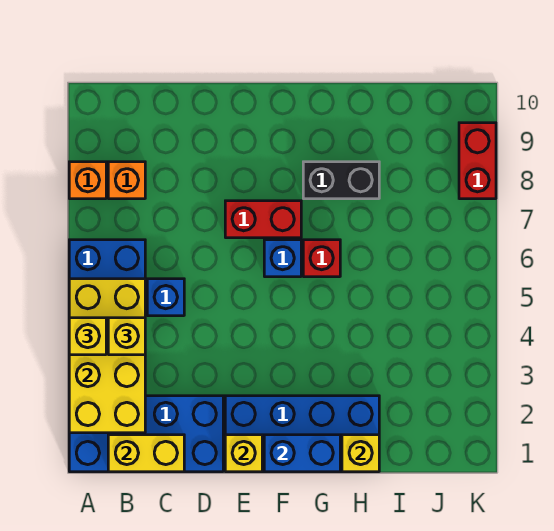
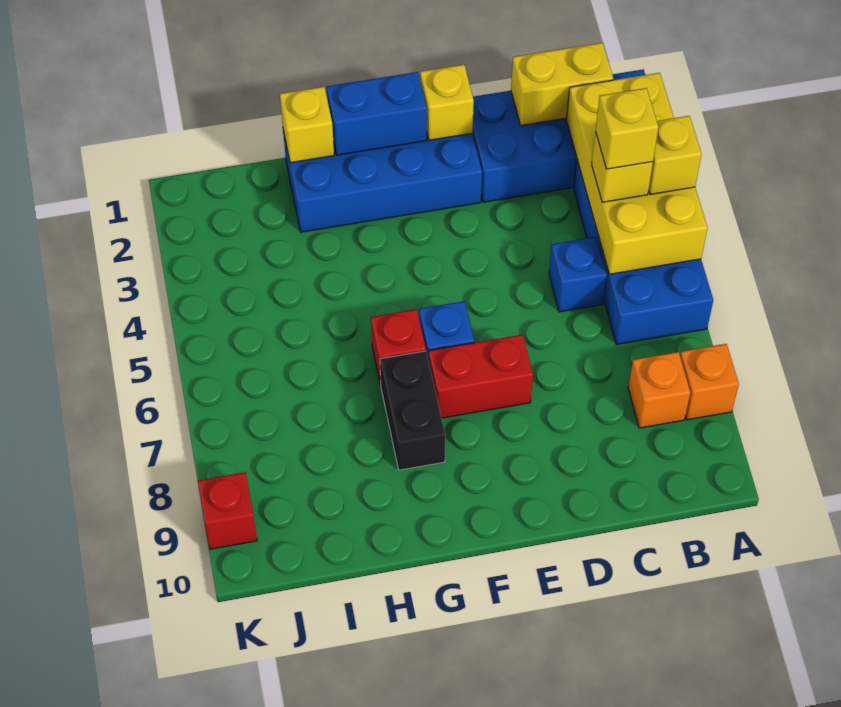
none -> yellow 1x1 brick [596,88,658,169]
black 1x2 brick [303,162,379,199] -> black 1x2 brick turned to [380,351,445,470]
red 1x2 brick [459,123,496,199] -> red 1x1 brick [198,472,257,549]

